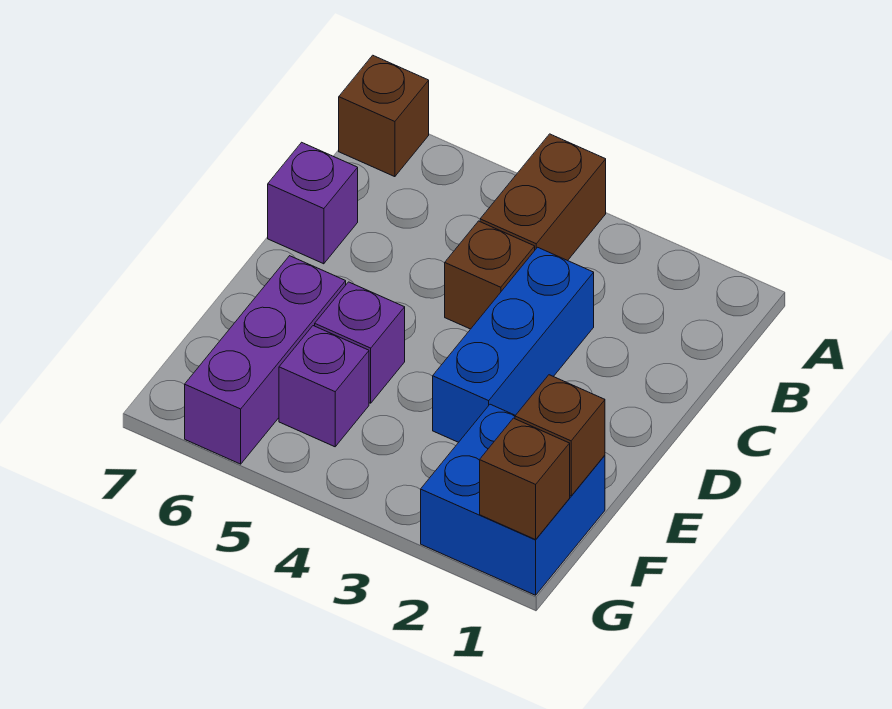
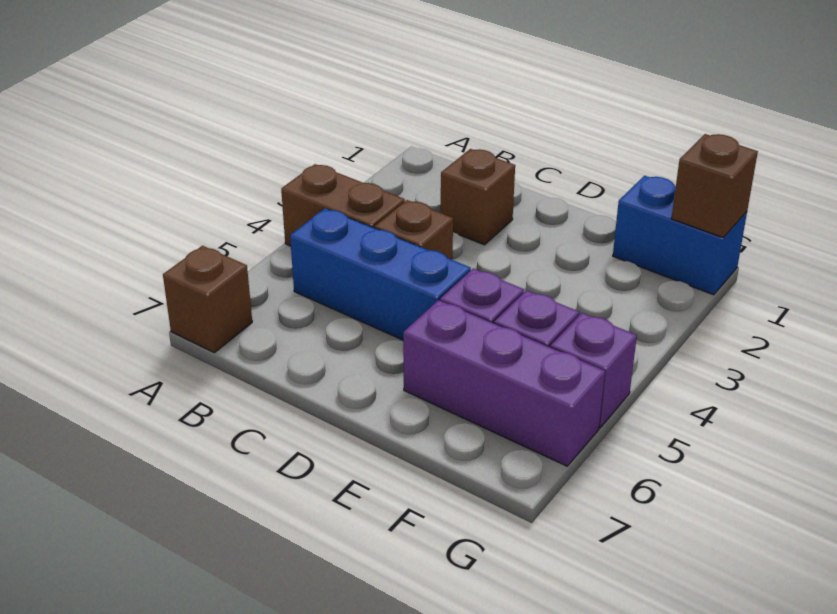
blue 1x3 brick [433,247,594,442] -> blue 1x3 brick moved to [290,208,471,340]
purple 1x1 brick [268,142,358,264] -> purple 1x1 brick moved to [550,313,637,428]
blue 2x2 brick [421,404,605,595] -> blue 1x2 brick [613,176,747,295]
brown 1x1 brick [515,375,605,496] -> brown 1x1 brick moved to [441,149,515,245]

